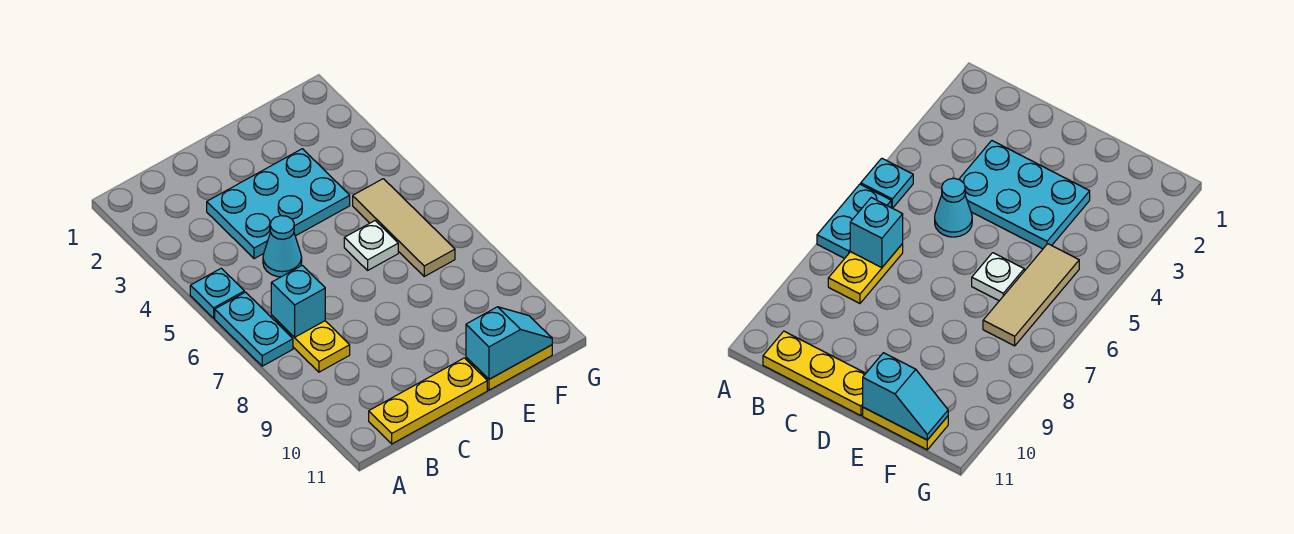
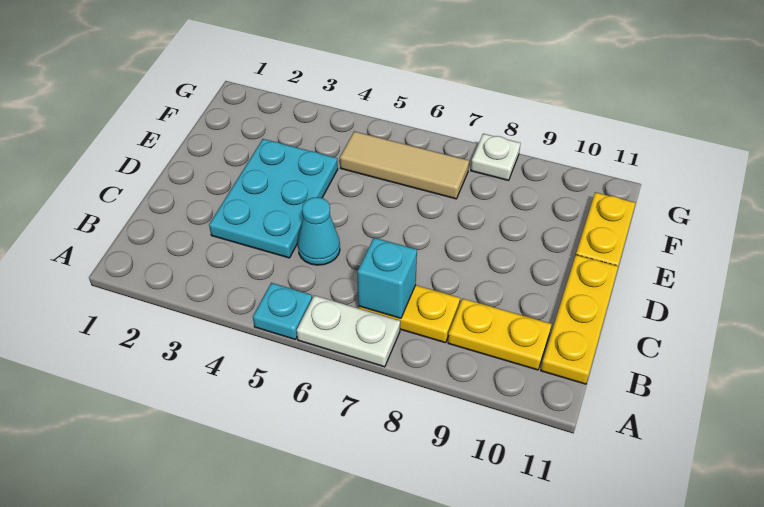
cyan 1x2 plate [215,292,293,366] -> white 1x2 plate [297,295,400,367]
none -> yellow 1x2 plate [448,298,552,370]
white 1x1 plate [344,221,398,270] -> white 1x1 plate moved to [471,134,520,180]
cyan 1x2 slope [466,307,552,379] -> none

